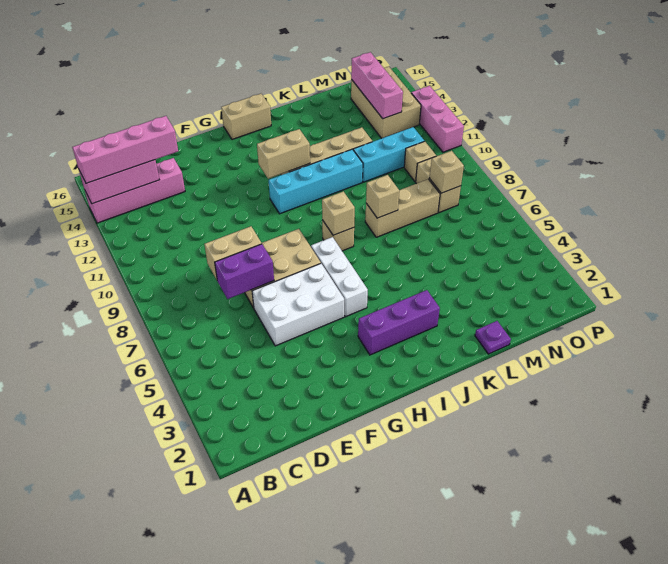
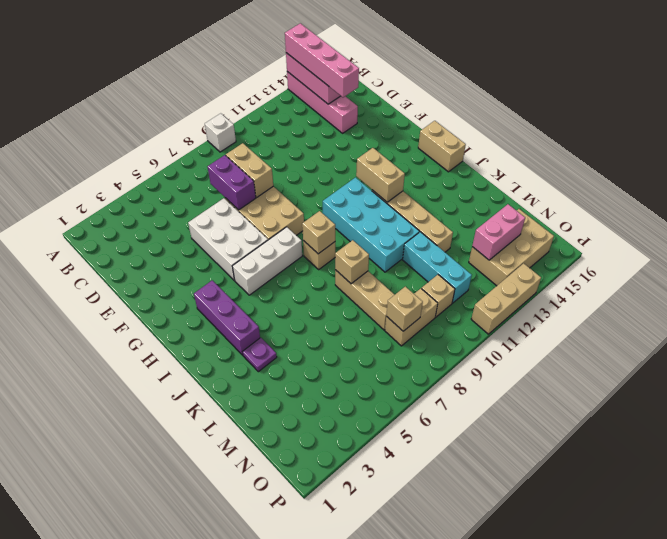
none -> white 1x1 brick [205,113,236,152]
cyan 1x4 brick [269,149,363,214] -> cyan 2x4 brick [323,177,420,272]
purple 1x1 plate [475,321,511,354] -> purple 1x1 plate moved to [243,338,277,372]
pink 1x3 brick [351,52,403,119] -> pink 1x2 brick [472,204,525,260]
pink 1x3 brick [411,86,464,152] -> tan 1x3 brick [471,263,541,334]

